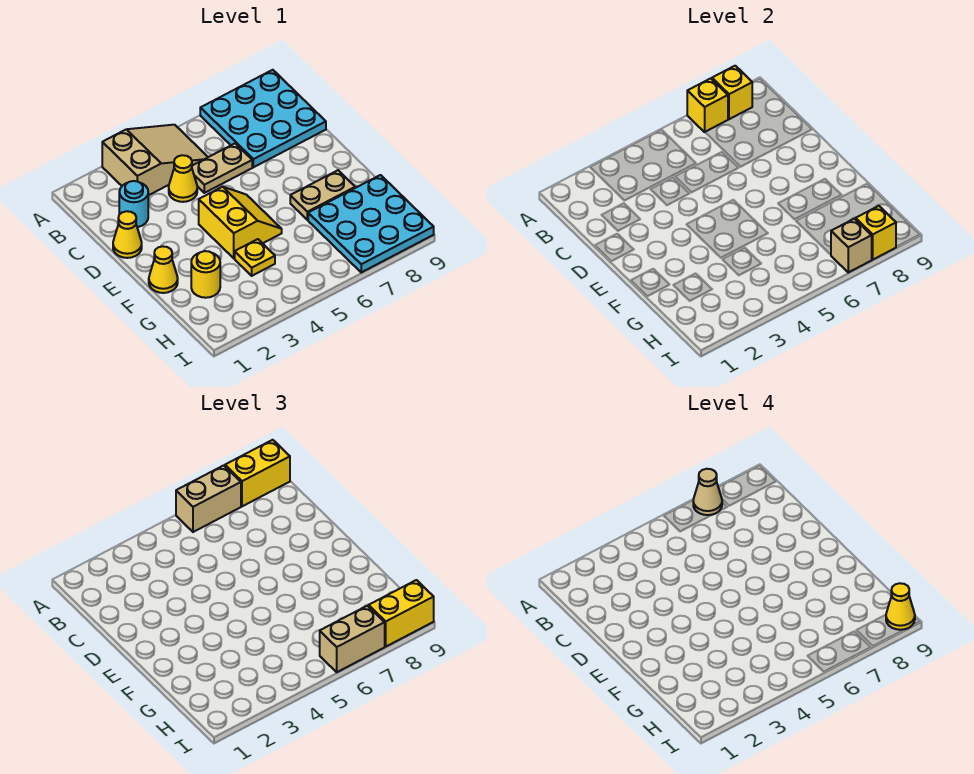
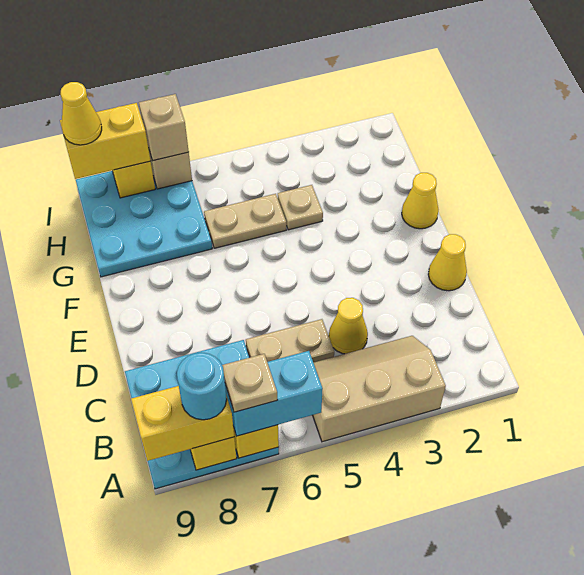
tan 2x3 slope [102,125,208,195] -> tan 2x3 slope turned to [313,336,446,442]
tan 1x2 brick [176,465,241,532] -> cyan 1x2 brick [225,351,323,436]
tan 1x1 cone [693,469,722,515] -> tan 1x1 plate [222,354,277,412]
cyan 1x1 round brick [119,181,148,227] -> cyan 1x1 round brick moved to [177,353,227,420]
yellow 2x2 slope [199,187,282,258] -> none
tan 1x2 plate [290,170,355,220] -> tan 1x2 plate moved to [204,194,286,248]
yellow 1x1 round brick [191,251,220,298] -> none
yellow 1x1 plate [235,239,275,276] -> tan 1x1 plate [278,185,323,230]
tan 1x2 brick [320,606,385,672] -> tan 1x1 brick [139,94,189,161]

